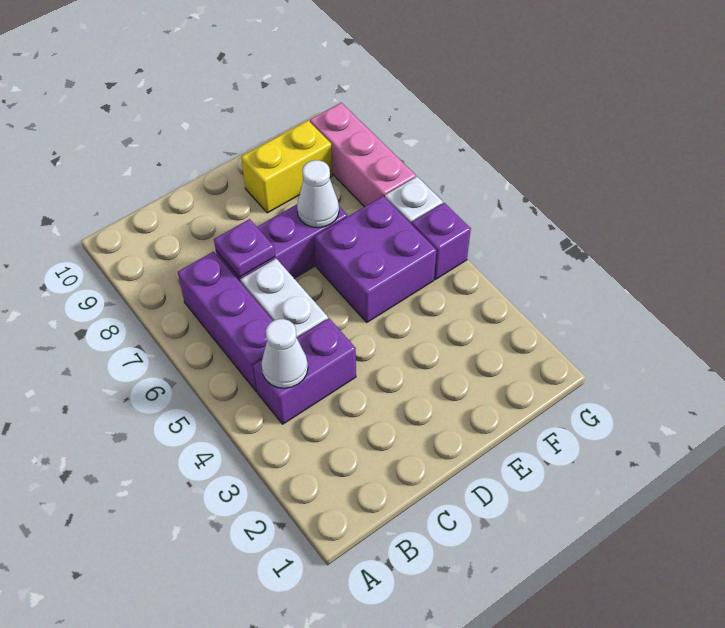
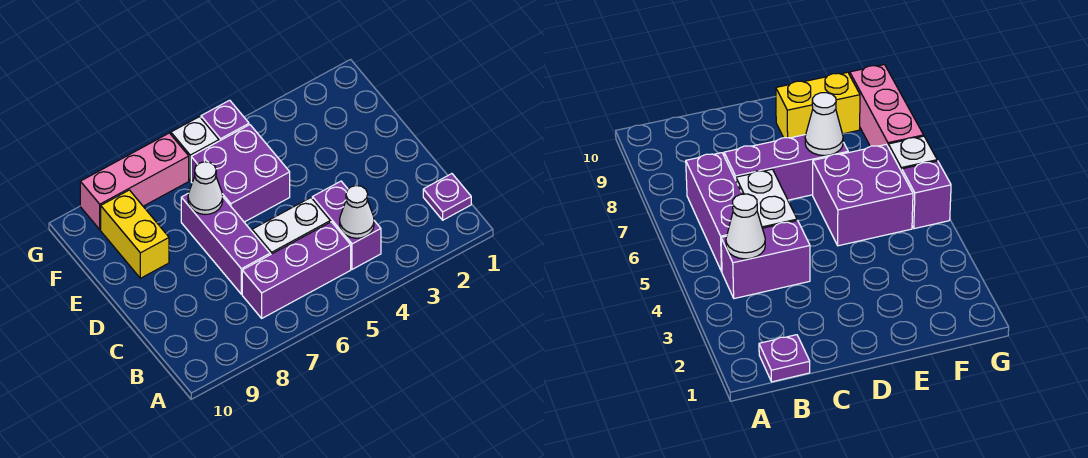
purple 1x1 plate [214,219,275,277] -> purple 1x1 plate moved to [423,174,471,220]

